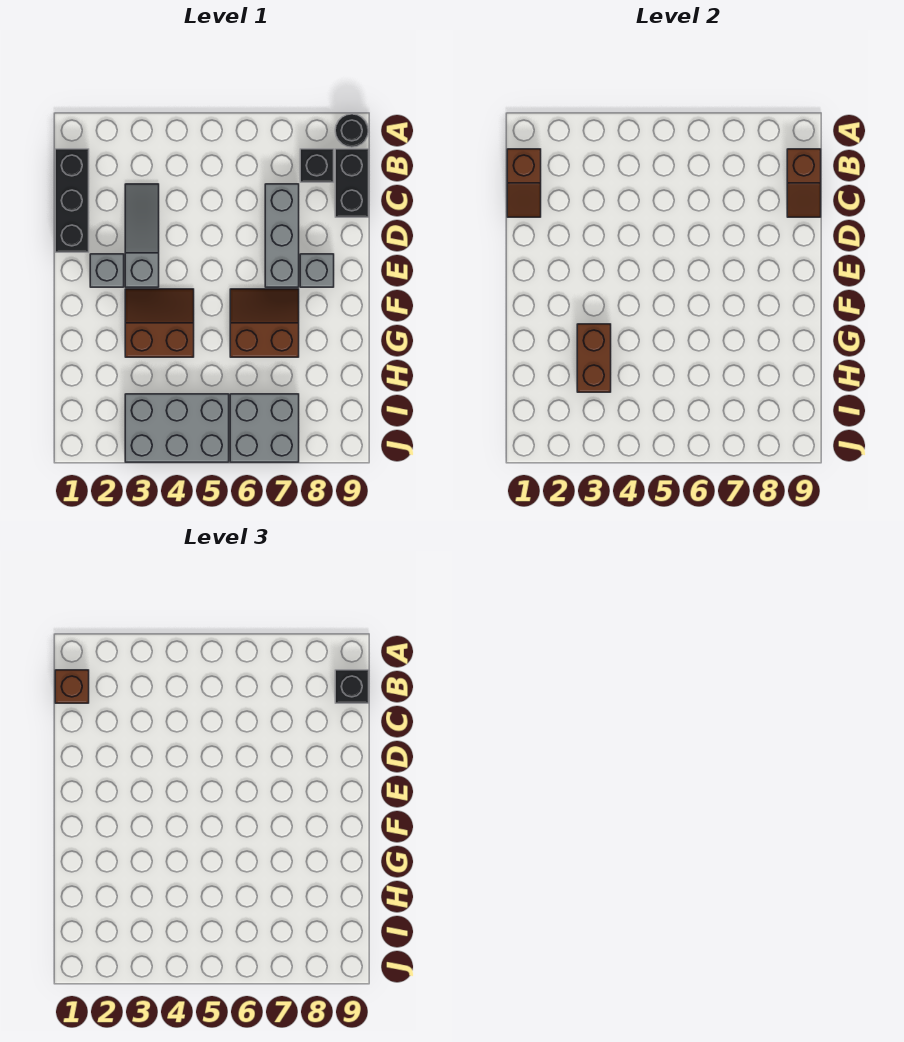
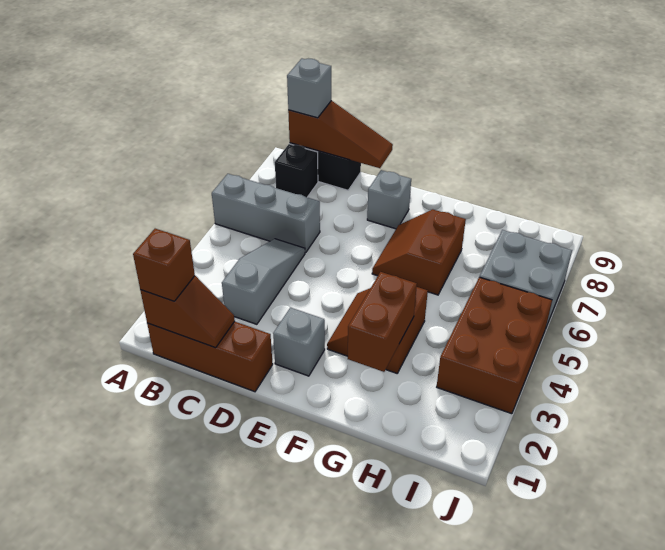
black 1x1 round brick [335,114,368,147] -> none
black 1x3 brick [55,149,89,252] -> brown 1x3 brick [147,322,273,392]
brown 1x2 slope [787,149,821,217] -> brown 1x3 slope [288,101,393,168]
black 1x1 brick [335,670,369,703] -> grey 1x1 brick [287,59,331,118]
grey 1x3 slope [125,184,159,287] -> grey 1x3 slope turned to [222,239,305,324]
grey 1x3 brick [265,184,299,287] -> grey 1x3 brick moved to [212,174,320,253]
brown 1x2 brick [577,324,611,392] -> brown 1x2 brick turned to [348,272,417,372]
grey 2x3 brick [125,394,229,462] -> brown 2x3 brick [437,277,552,414]

